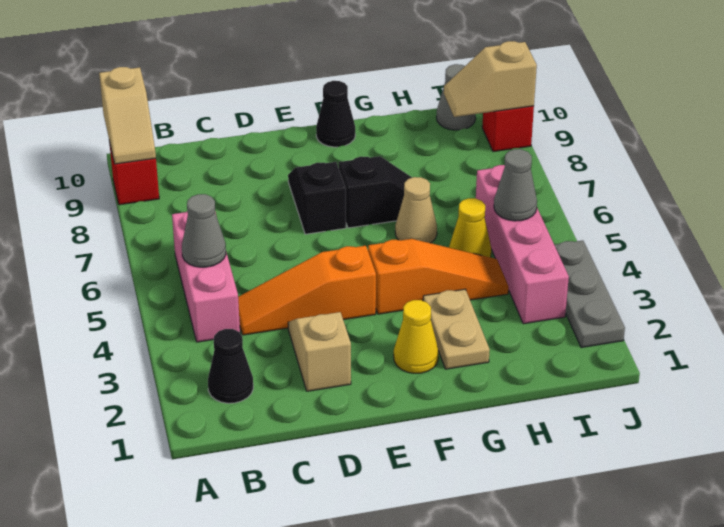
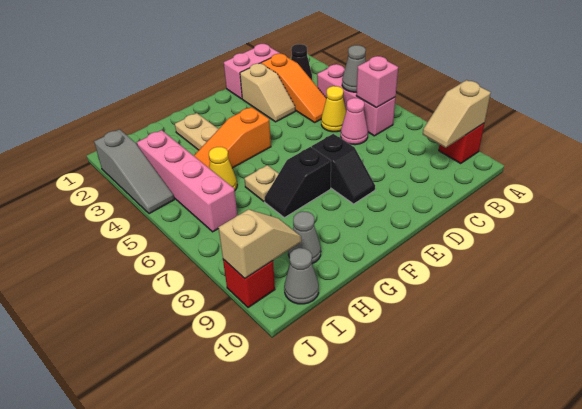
tan 1x2 slope [99,67,156,164] -> tan 1x2 slope turned to [423,80,491,148]
none -> pink 1x1 brick [356,56,398,108]
none -> pink 1x2 brick [224,44,280,99]
orange 1x3 slope [238,246,376,335] -> orange 1x3 slope turned to [261,54,326,122]
none -> pink 1x1 cone [341,98,368,145]
yellow 1x1 cone [394,300,439,373] -> yellow 1x1 cone moved to [321,86,346,132]
black 1x1 cone [316,81,355,147] -> none
tan 1x1 cone [395,177,437,243] -> tan 1x1 plate [244,165,279,201]
grey 1x1 cone [494,149,537,221] -> grey 1x1 cone moved to [288,211,321,264]
grey 1x3 plate [555,241,625,348] -> grey 1x3 slope [94,129,174,214]

